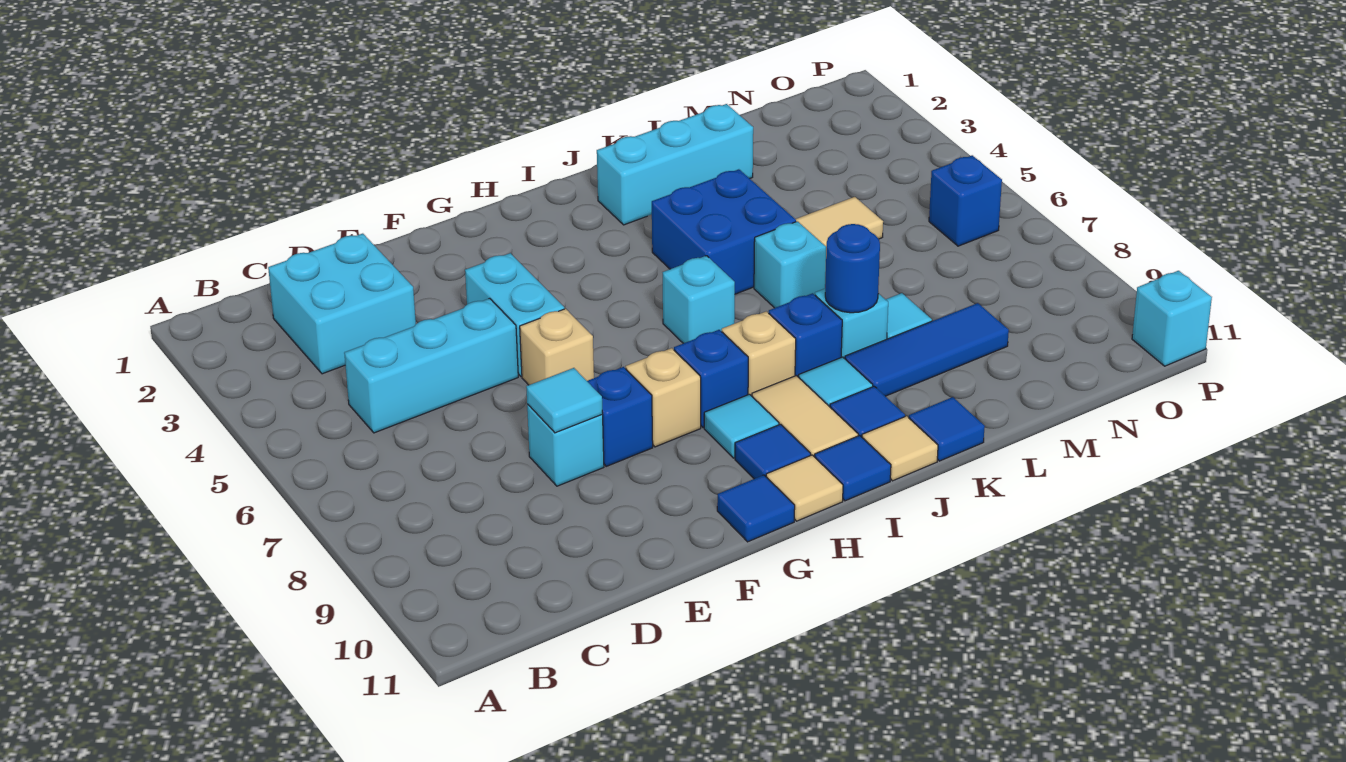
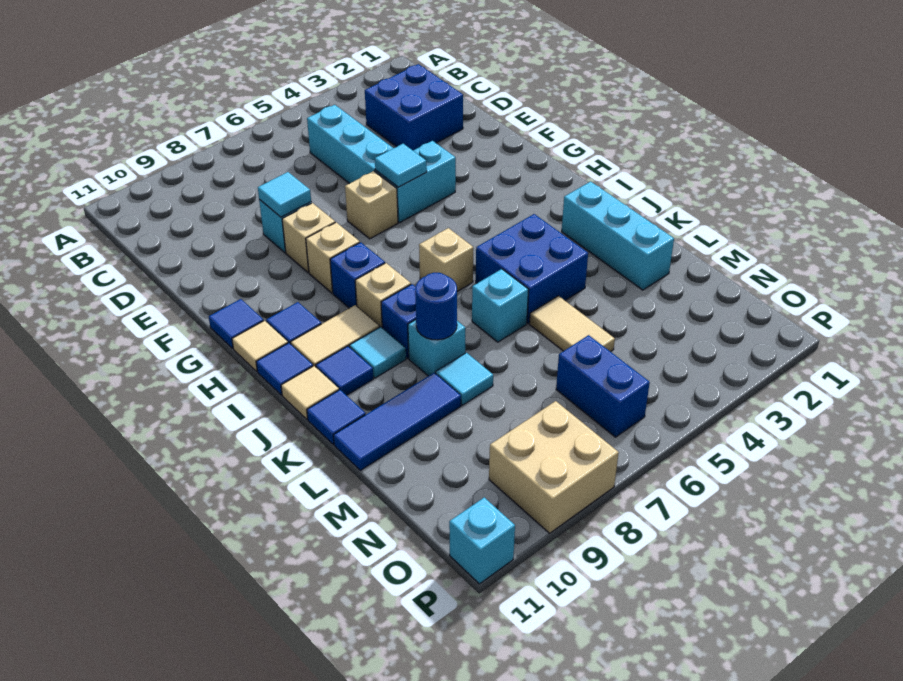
cyan 2x2 brick [268,234,416,374] -> blue 2x2 brick [365,64,463,150]
blue 1x1 brick [587,367,653,466] -> tan 1x1 brick [282,203,335,273]
cyan 1x1 tile [704,394,779,458] -> cyan 1x1 tile moved to [375,144,427,187]
cyan 1x1 brick [663,256,735,343] -> tan 1x1 brick [419,228,473,291]
blue 1x3 tile [845,303,1009,396] -> blue 1x3 tile turned to [333,373,461,470]
blue 1x1 brick [929,155,1002,246] -> blue 1x2 brick [556,335,650,437]
none -> tan 2x2 brick [489,401,619,533]

